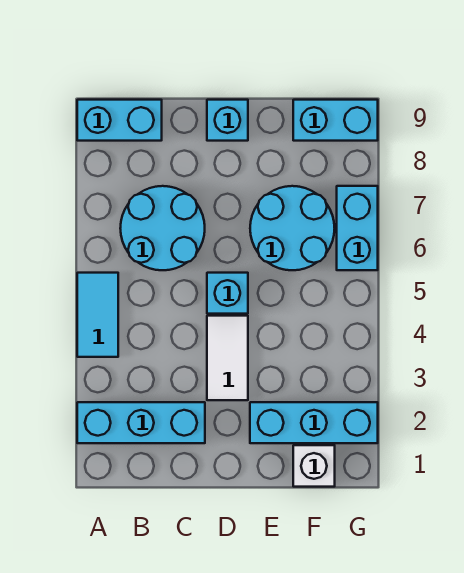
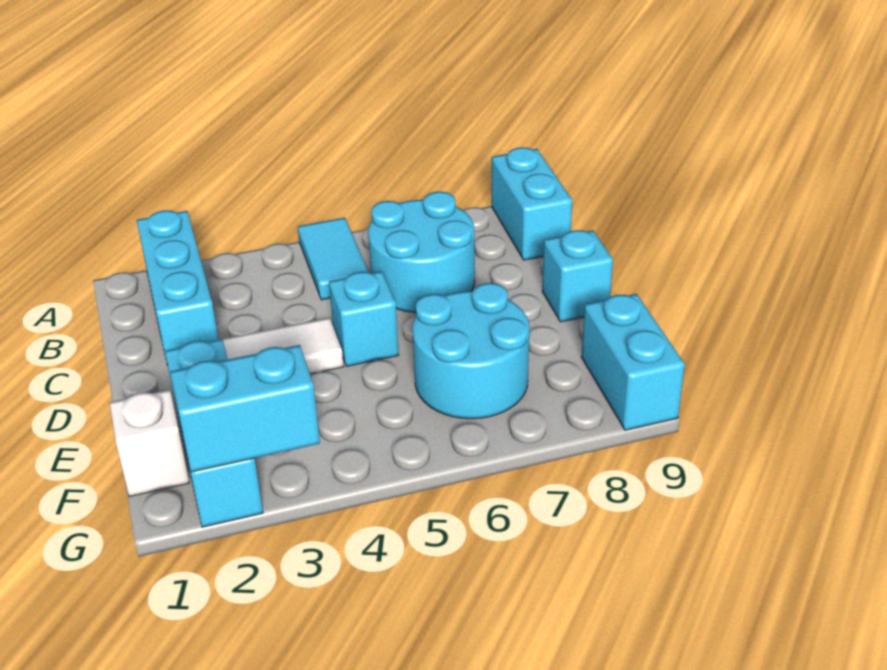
cyan 1x2 tile [77,273,118,357] -> cyan 1x2 tile turned to [298,218,368,300]
cyan 1x2 brick [337,186,378,270] -> cyan 1x2 brick moved to [170,345,320,472]

